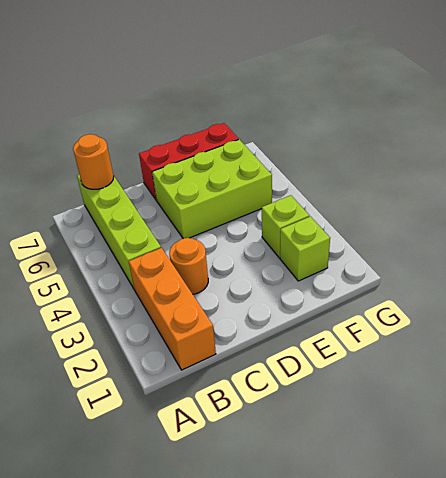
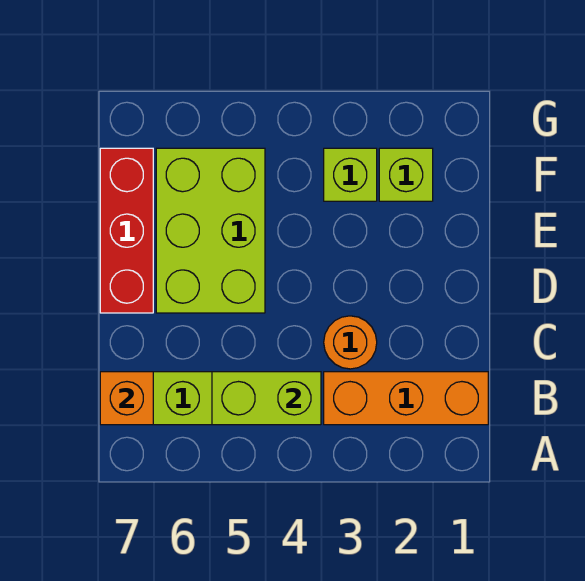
none -> lime 1x2 brick [212,372,321,425]
orange 1x1 round brick [73,134,114,189] -> orange 1x1 brick [100,372,153,425]

